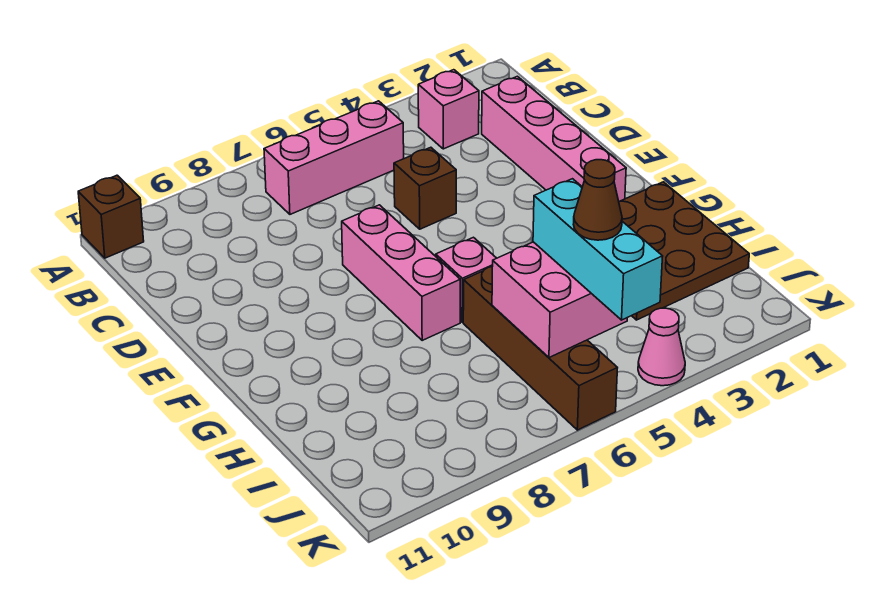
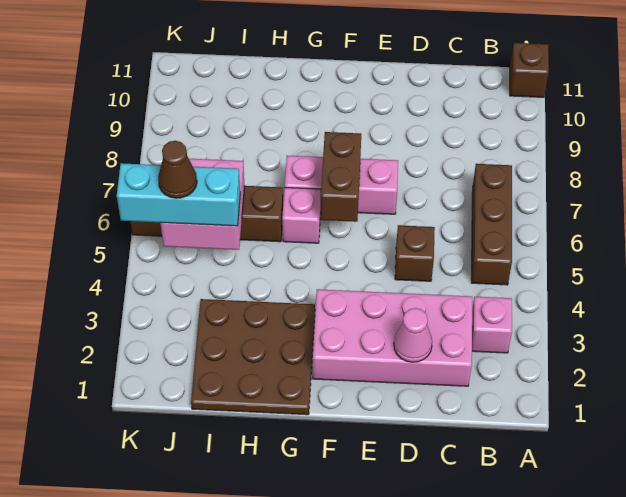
pink 1x3 brick [264,101,404,214] -> brown 1x3 brick [471,164,512,285]
pink 1x4 brick [482,76,626,201] -> pink 2x4 brick [313,289,472,386]
none -> brown 1x2 brick [321,132,361,222]
pink 1x1 cone [638,308,685,386] -> pink 1x1 cone moved to [394,308,432,362]

